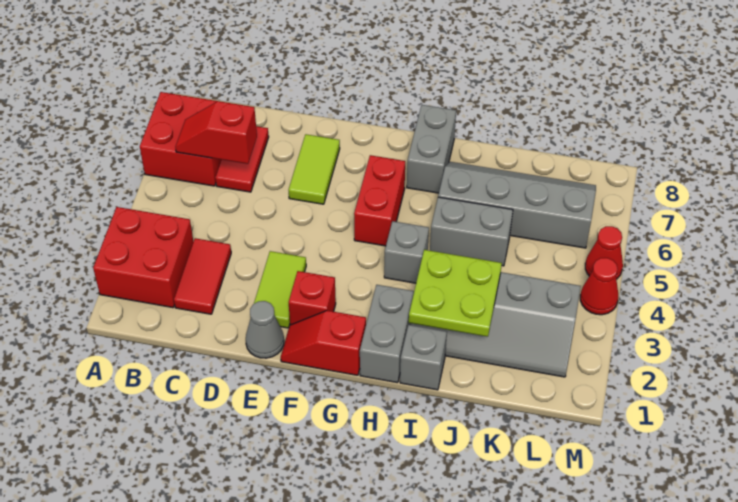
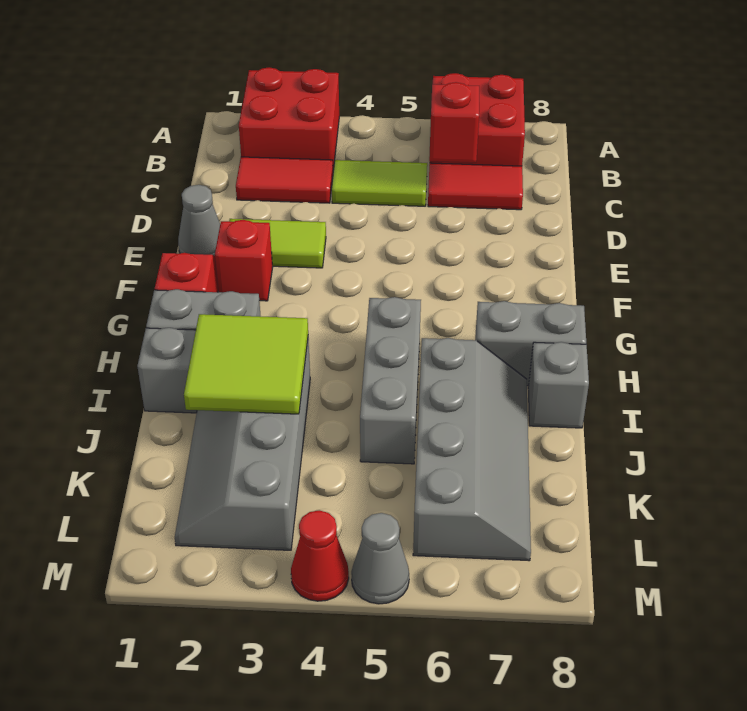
lime 1x2 tile [289,134,340,204] -> lime 1x2 tile moved to [332,160,427,206]
red 1x2 brick [354,155,405,246] -> none
grey 1x1 brick [384,221,429,283] -> grey 1x1 brick moved to [528,342,589,428]
lime 2x2 plate [409,250,502,337] -> lime 2x2 tile [184,314,308,414]
grey 1x2 brick [430,197,513,266] -> grey 1x3 brick [360,297,421,464]
red 1x1 cone [585,226,623,279] -> grey 1x1 cone [351,513,409,604]

